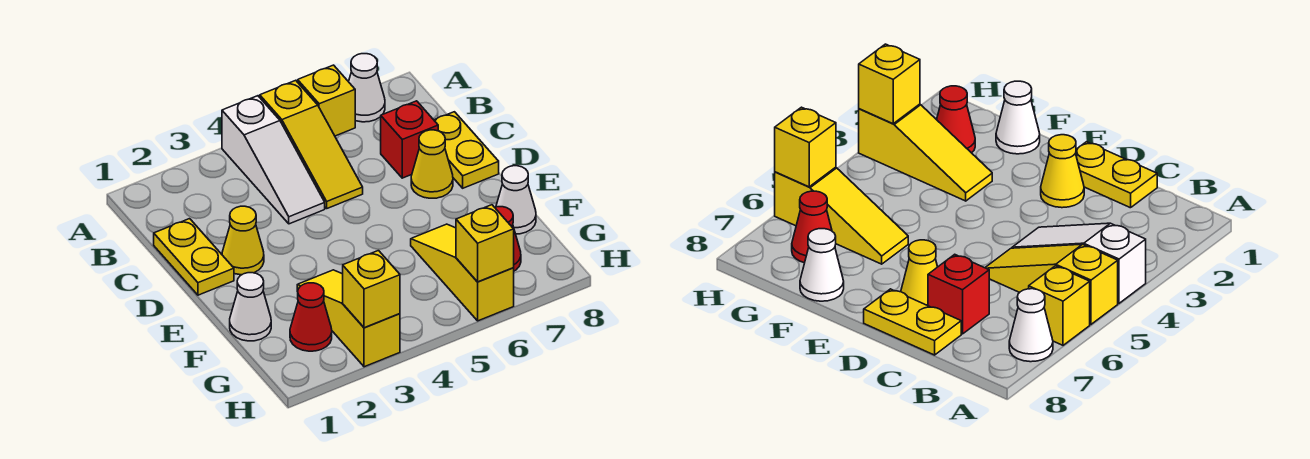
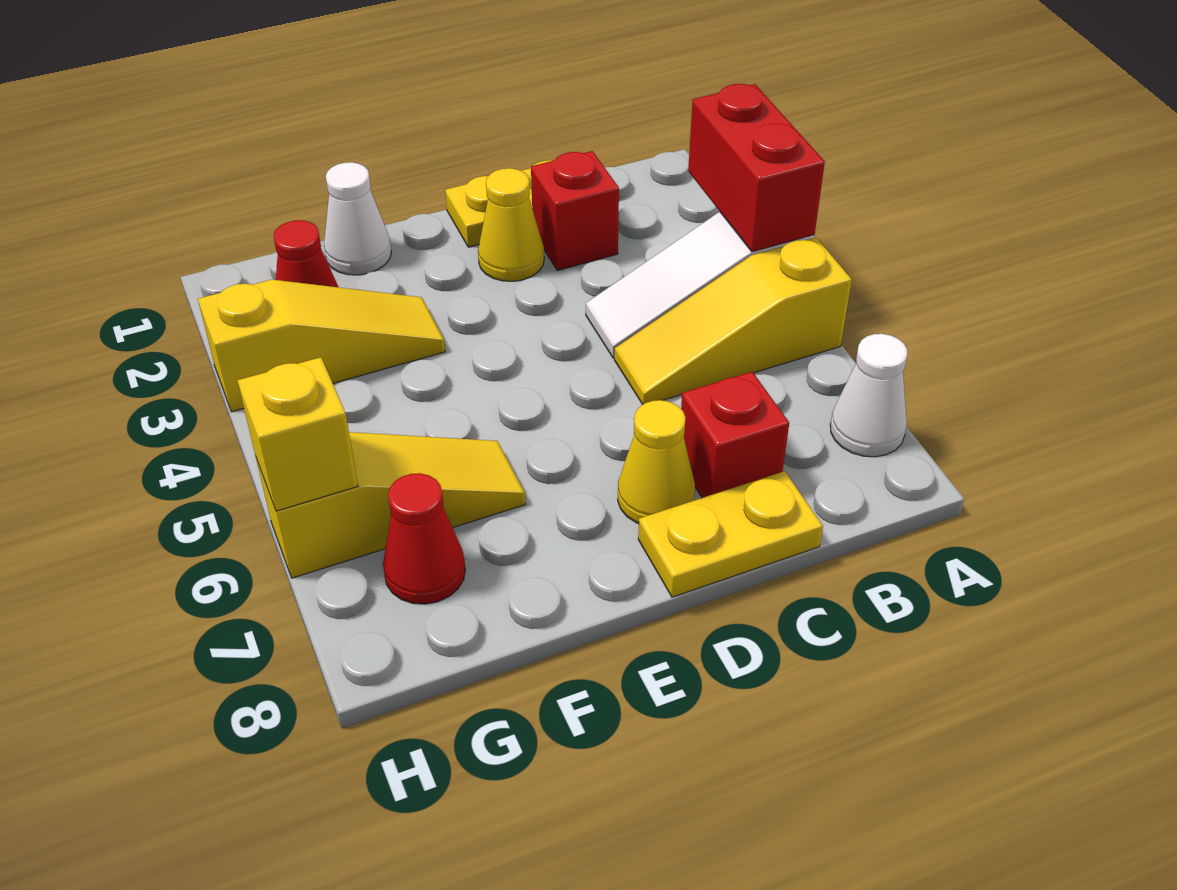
none -> red 1x2 brick [688,84,825,252]
yellow 1x1 brick [298,65,355,136] -> none
none -> red 1x1 brick [531,151,619,270]
white 1x1 cone [496,166,536,234] -> none
yellow 1x1 brick [343,251,400,328] -> none

